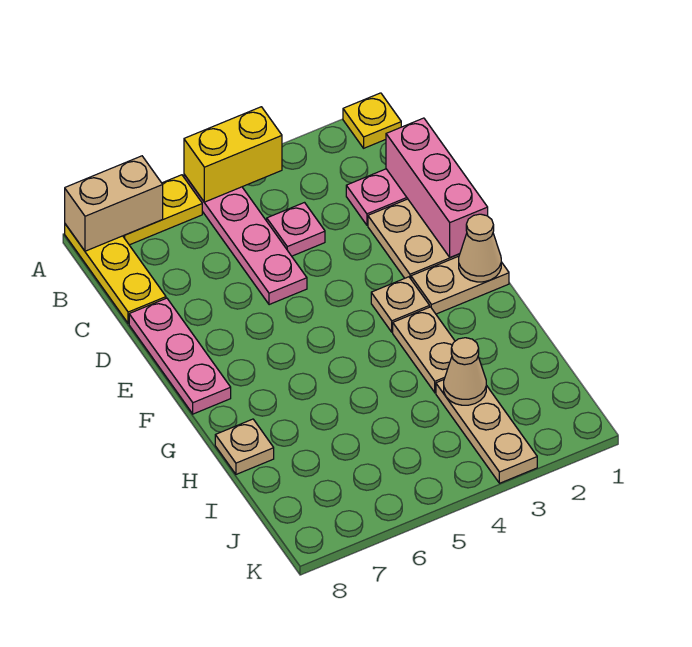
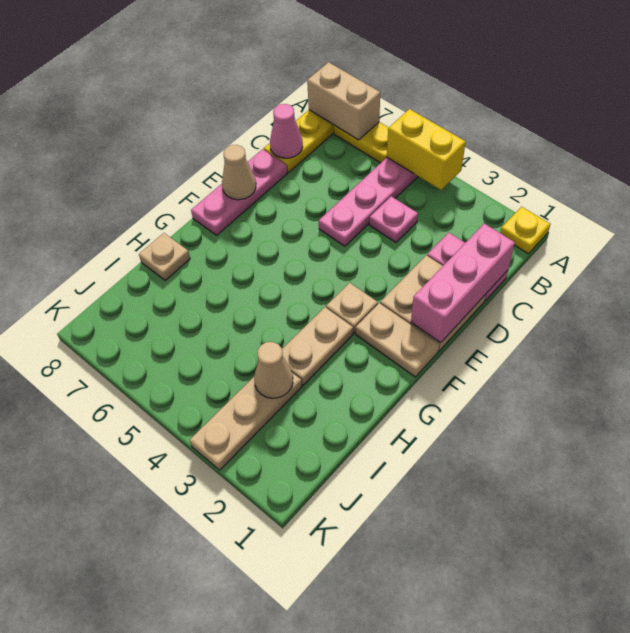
none -> pink 1x1 cone [270,104,303,158]
tan 1x1 cone [459,214,501,282] -> tan 1x1 cone moved to [222,145,256,200]

